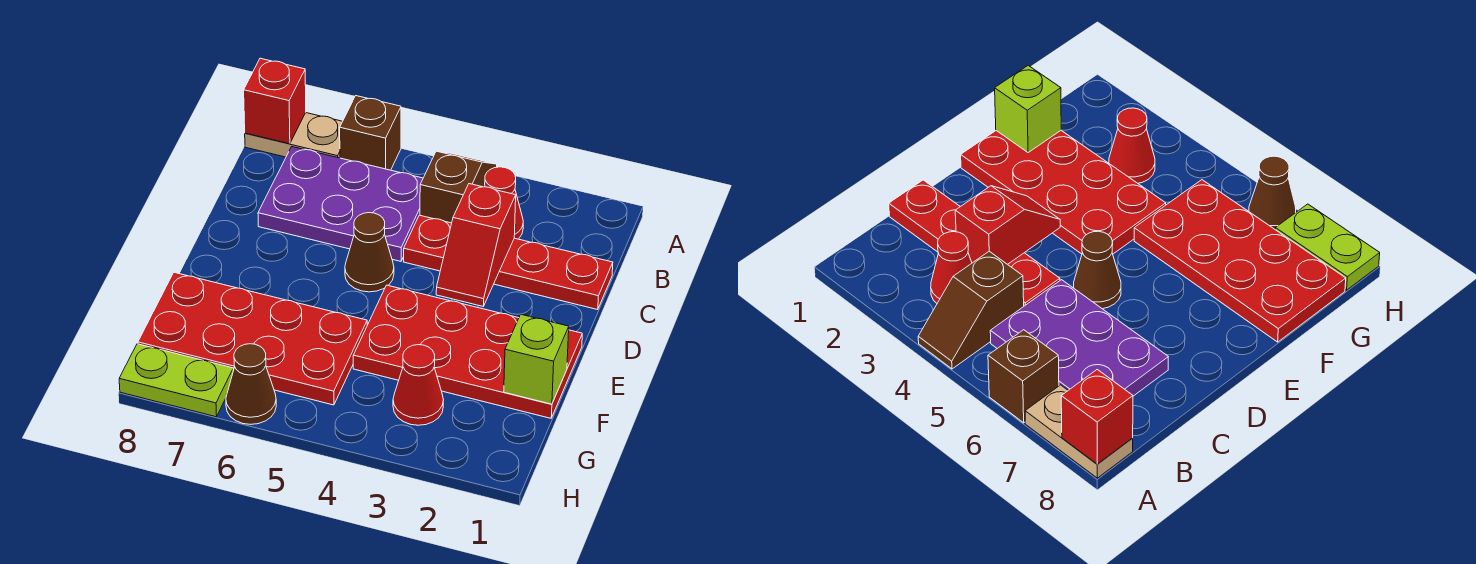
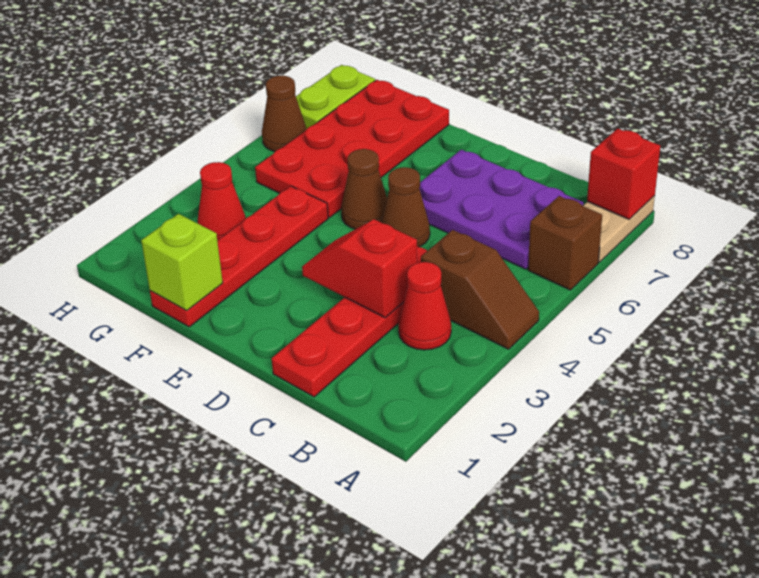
purple 2x3 plate [258,147,423,261] -> purple 2x3 plate turned to [419,150,583,269]
red 2x4 plate [353,285,582,418] -> red 1x4 plate [150,186,328,327]
none -> brown 1x1 cone [341,149,387,229]

